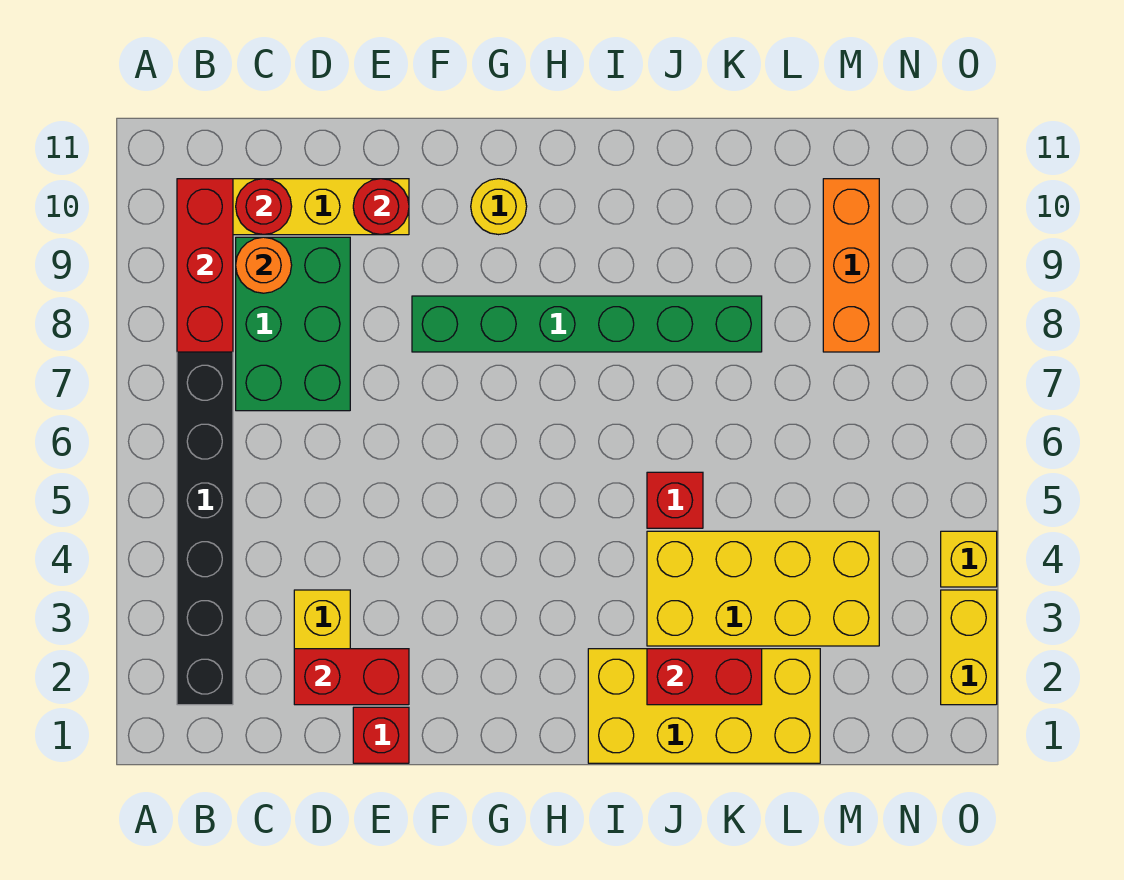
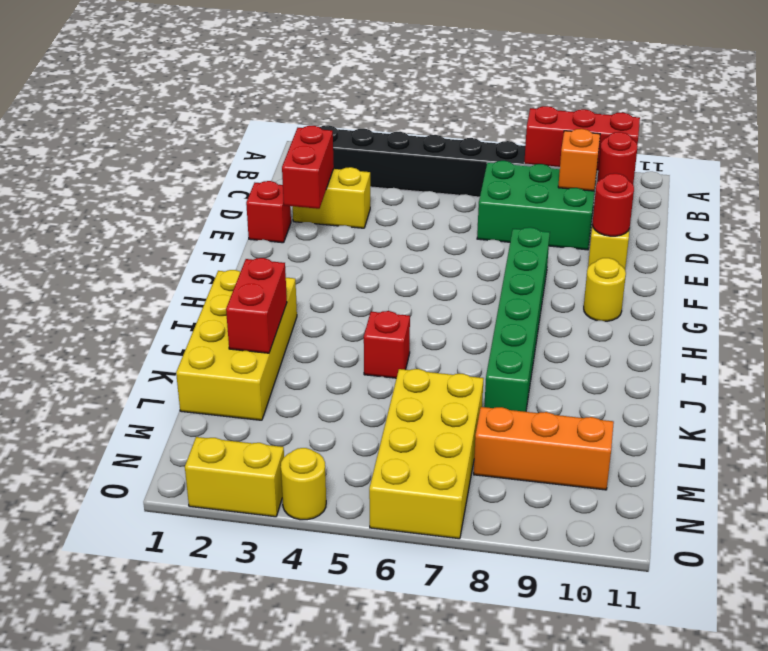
orange 1x1 round brick [236,237,292,293] -> orange 1x1 brick [558,129,600,191]
yellow 2x4 brick [647,531,879,646] -> yellow 2x4 brick moved to [369,369,484,539]
yellow 1x1 brick [941,531,997,587] -> yellow 1x1 round brick [281,448,326,520]

